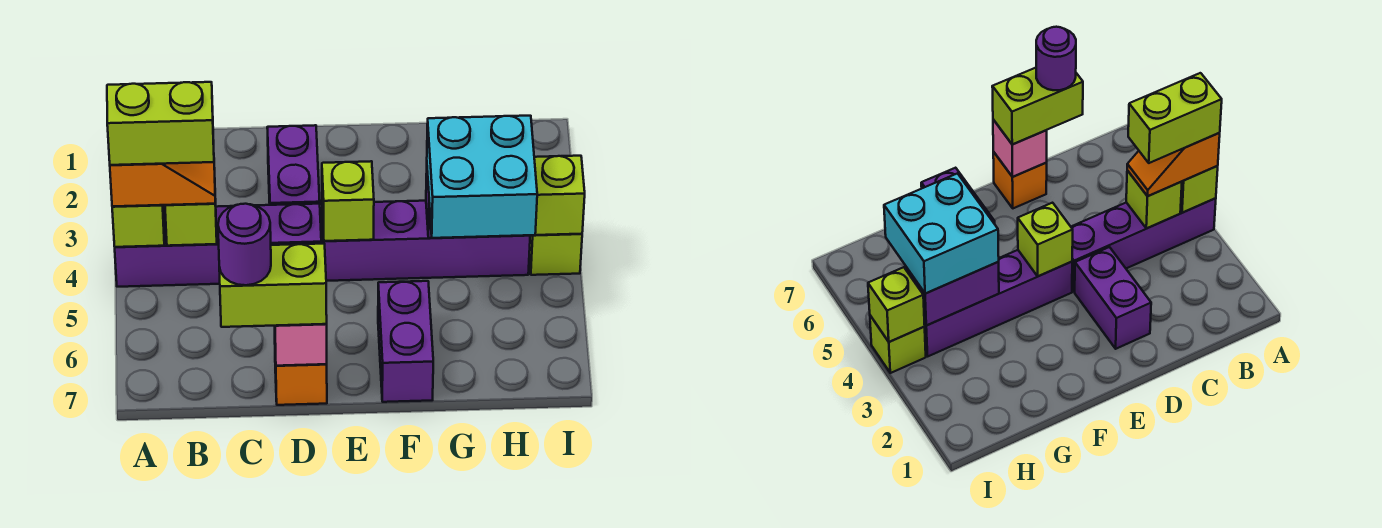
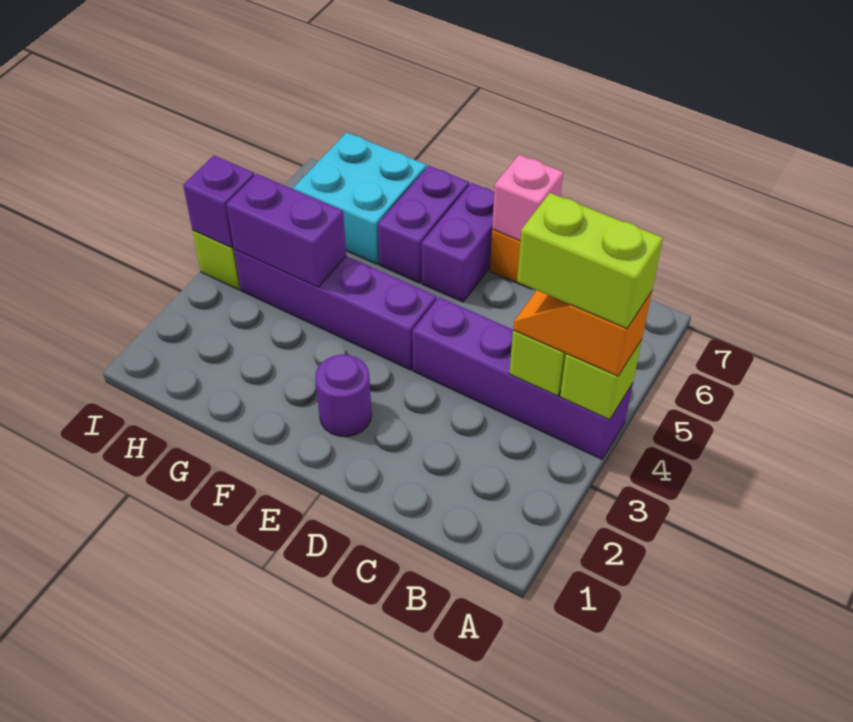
lime 1x2 brick [219,244,327,327] -> none
purple 1x1 round brick [218,204,271,285] -> purple 1x1 round brick moved to [315,355,371,437]
purple 1x2 brick [267,125,320,205] -> purple 1x2 brick moved to [422,183,494,302]
lime 1x1 brick [322,161,374,241] -> none
cyan 2x2 brick [427,116,537,238] -> cyan 2x2 brick moved to [293,132,427,265]
lime 1x1 brick [534,156,585,235] -> purple 1x1 brick [183,156,255,248]

